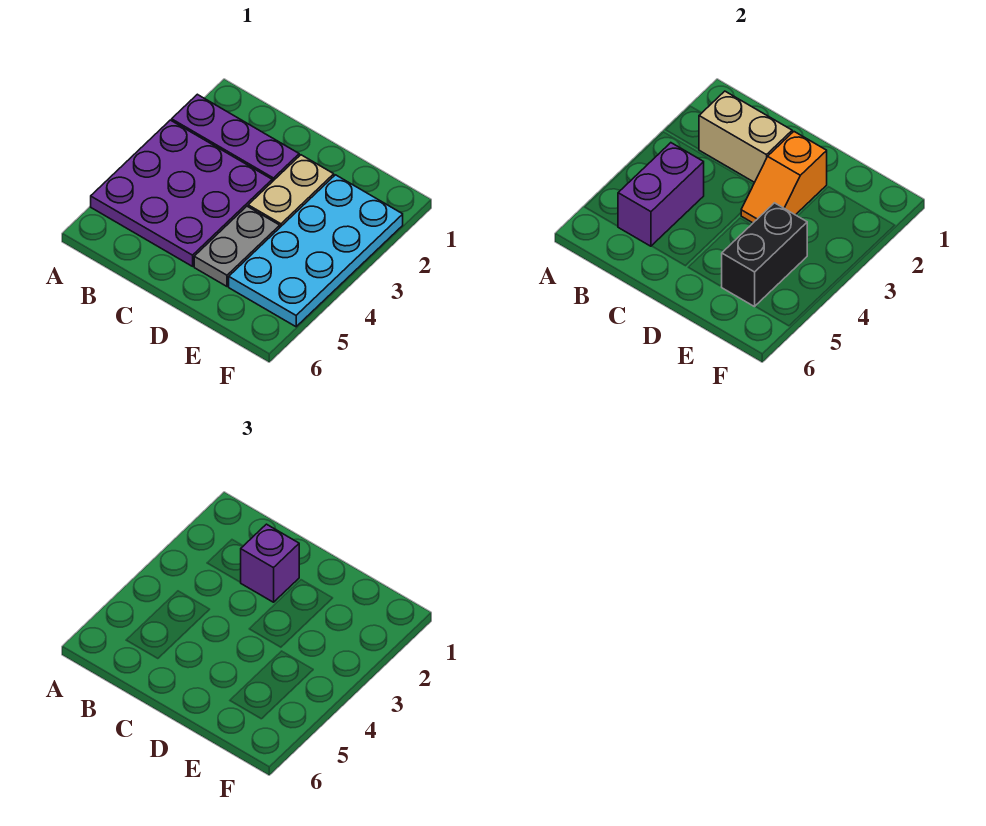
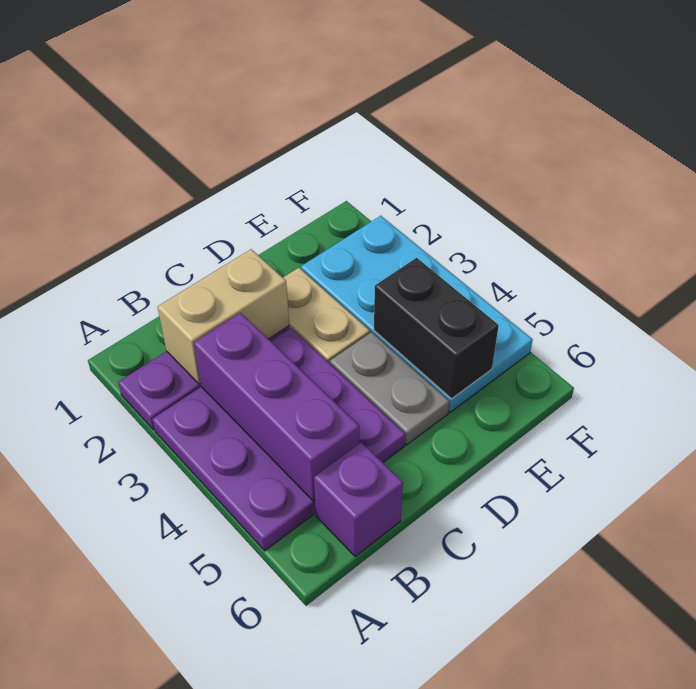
purple 1x2 brick [618,143,704,246] -> purple 1x3 brick [194,313,359,501]
purple 1x1 brick [240,524,299,602] -> purple 1x1 brick moved to [314,442,403,556]
orange 1x2 slope [741,132,827,223] -> none

